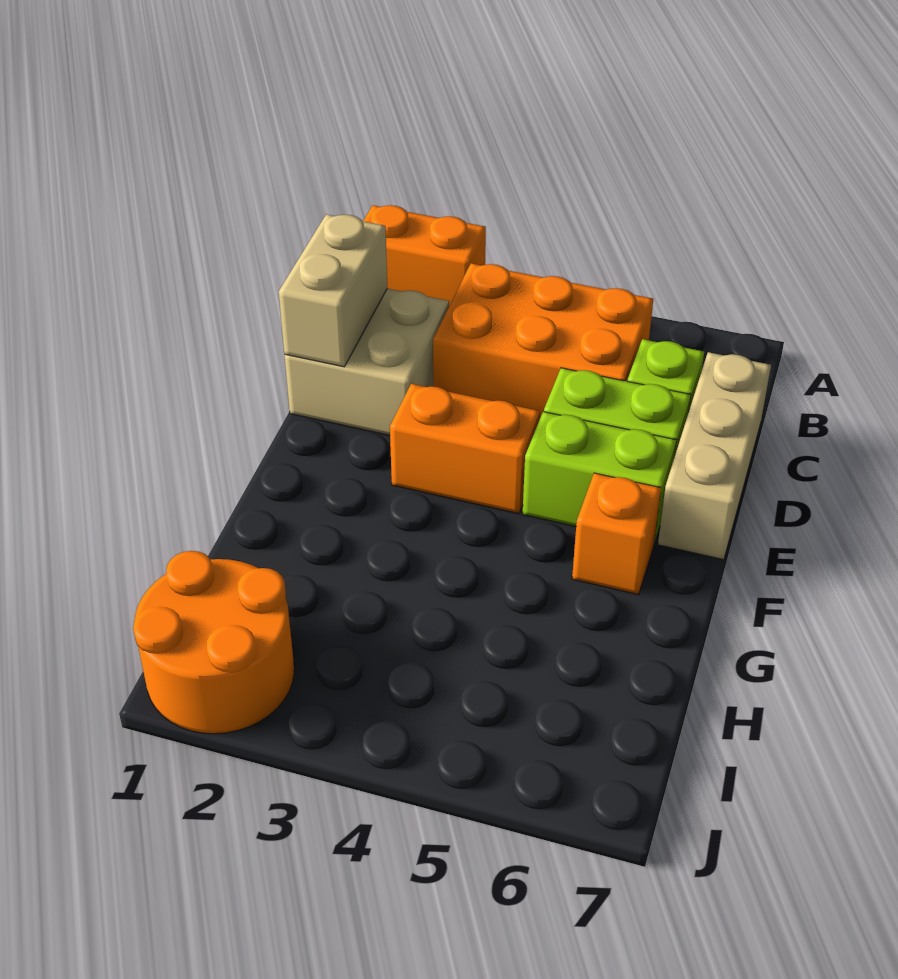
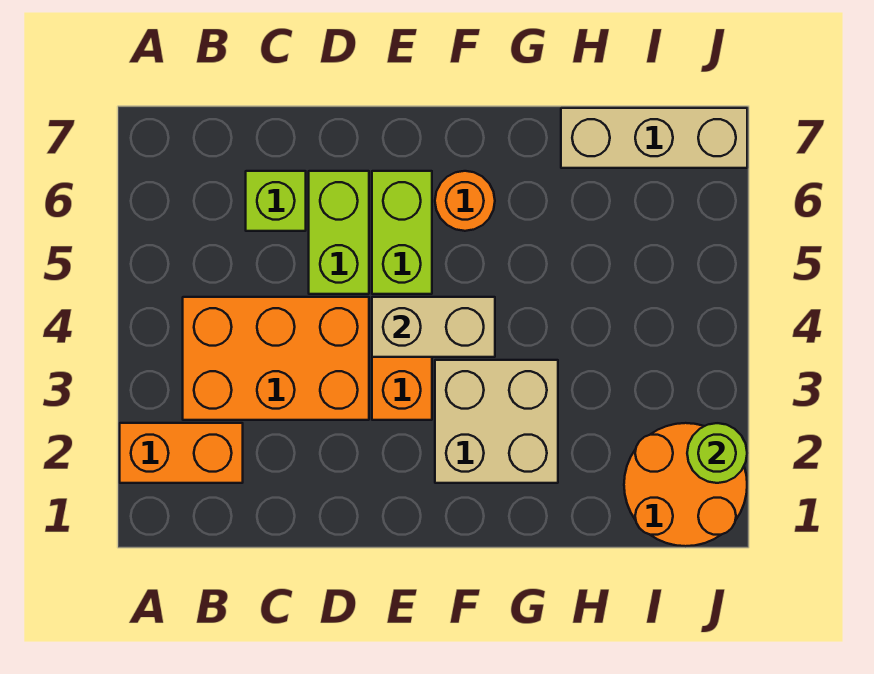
orange 1x2 brick [363,205,486,306] -> orange 1x2 brick turned to [120,423,243,483]
orange 2x3 brick [433,263,653,420] -> orange 2x3 brick turned to [183,297,369,420]
tan 2x2 brick [284,289,449,435] -> tan 2x2 brick moved to [435,360,558,483]
tan 1x2 brick [279,214,387,367] -> tan 1x2 brick moved to [372,297,495,357]
tan 1x3 brick [658,352,771,560] -> tan 1x3 brick moved to [561,108,747,168]
orange 1x1 brick [572,473,661,595] -> orange 1x1 round brick [435,171,495,231]
none -> lime 1x1 round brick [687,423,747,483]

